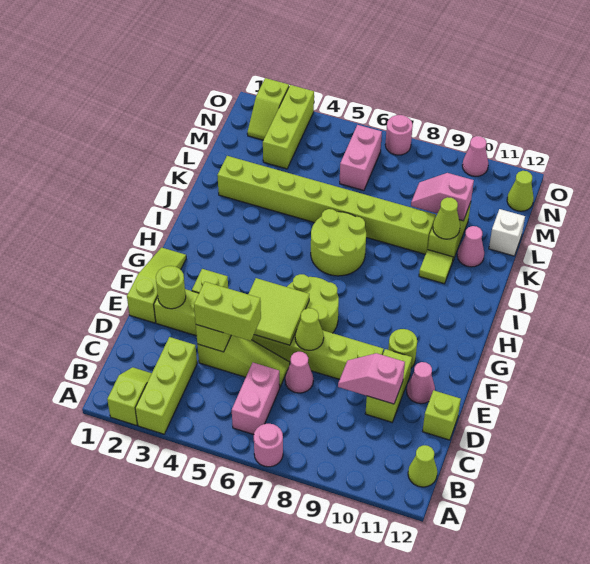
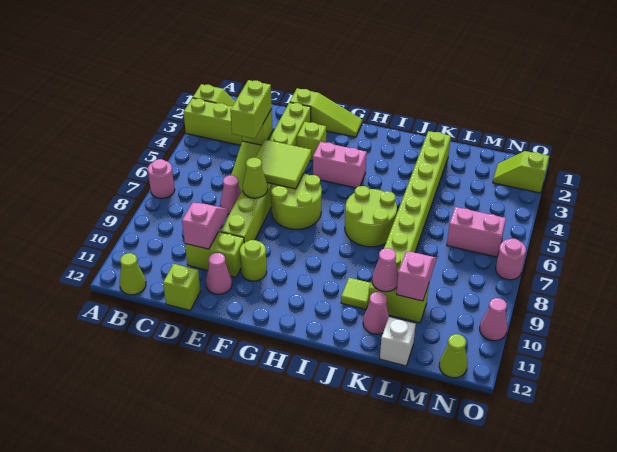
pink 1x2 brick [232,363,280,435] -> pink 1x2 brick moved to [313,142,367,188]
lime 1x1 round brick [156,266,186,309] -> none
lime 1x1 cone [433,197,460,239] -> pink 1x1 cone [372,248,398,292]
lime 1x3 brick [263,85,314,169] -> none

